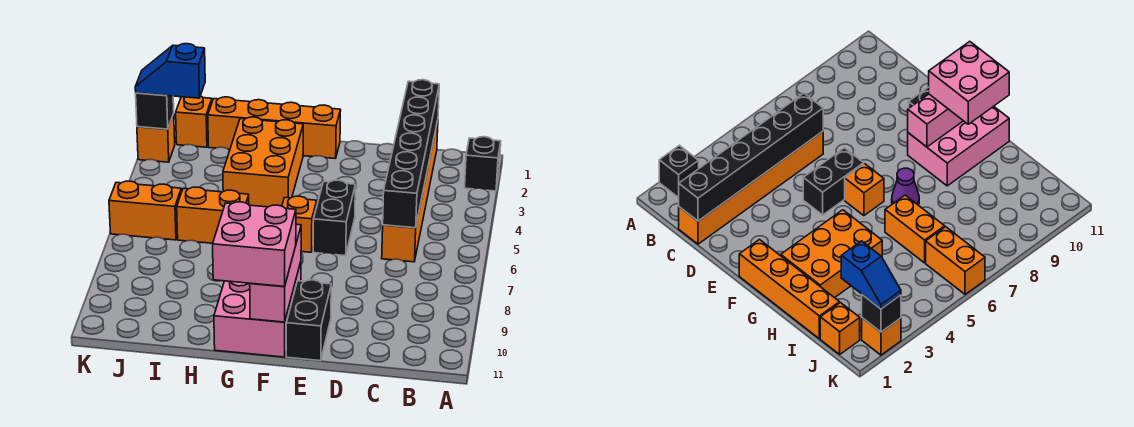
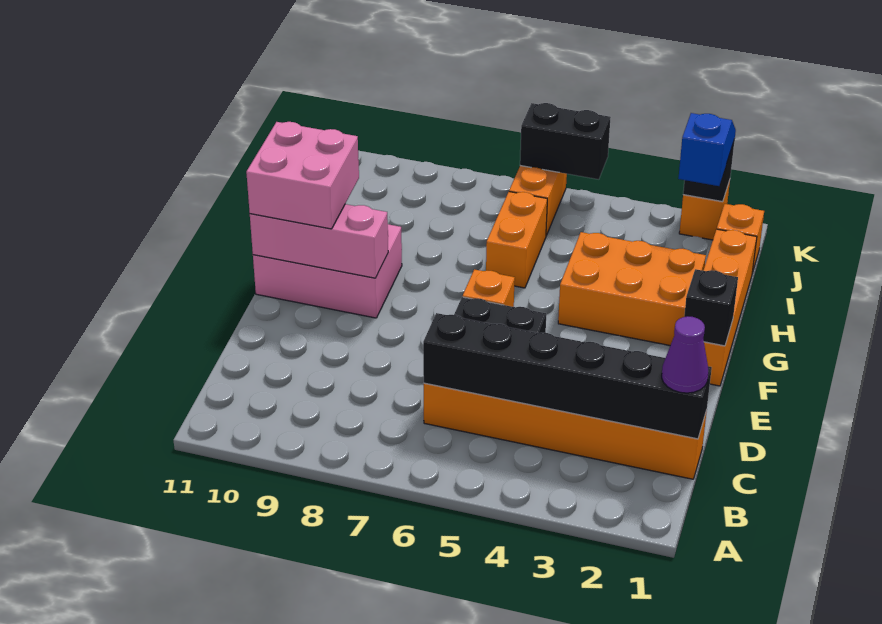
black 1x1 brick [465,137,501,191] -> black 1x1 brick moved to [684,269,738,346]
black 1x2 brick [286,280,331,361] -> black 1x2 brick moved to [520,103,611,179]
purple 1x1 cone [892,168,919,205] -> purple 1x1 cone moved to [662,316,708,393]

